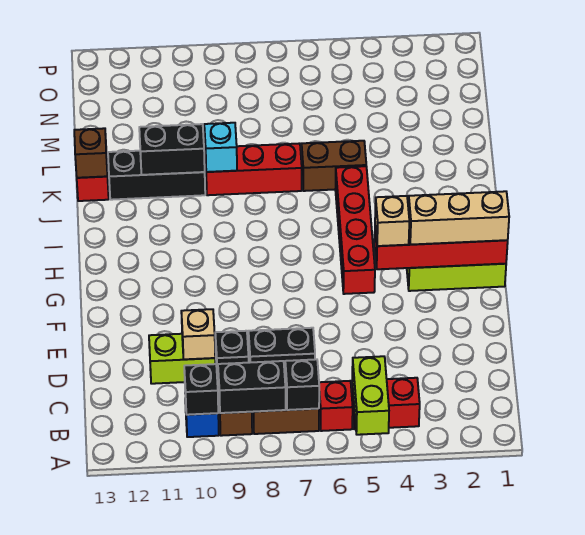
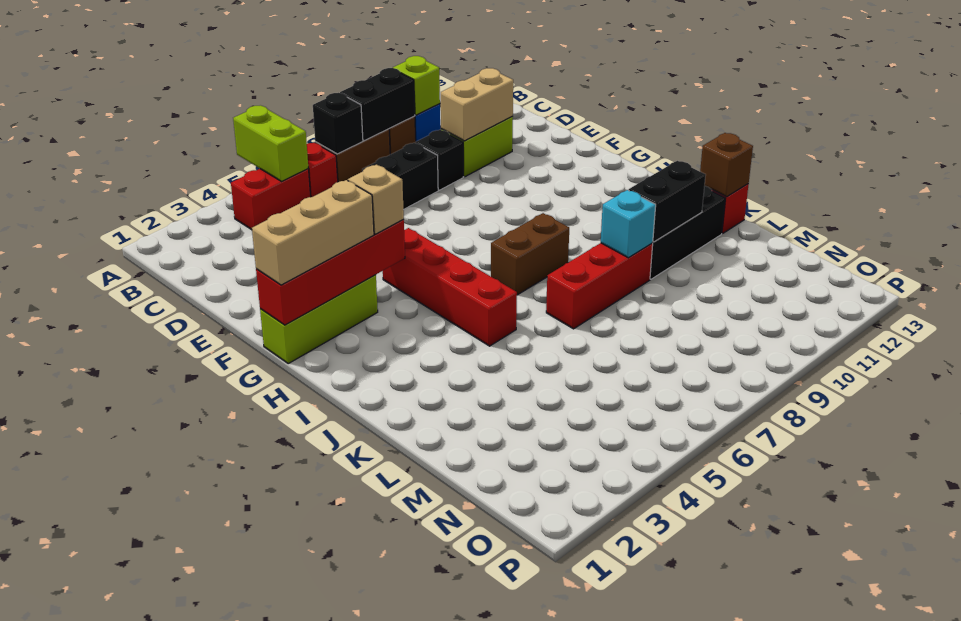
black 1x1 brick [184,364,218,415] -> lime 1x1 brick [393,56,440,115]
tan 1x1 brick [181,309,215,359] -> tan 1x2 brick [441,68,513,141]
brown 1x2 brick [302,141,366,191] -> brown 1x2 brick moved to [491,213,569,295]

